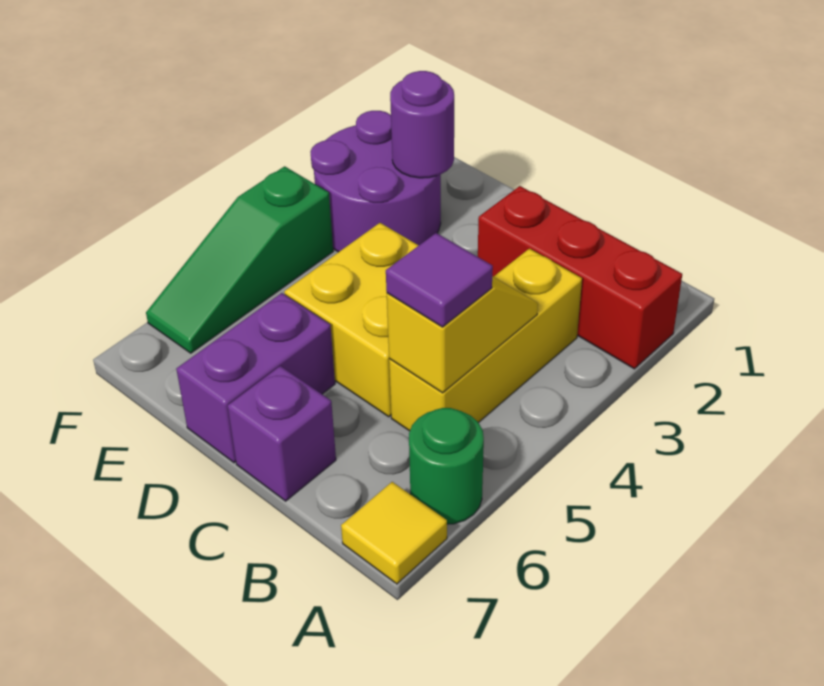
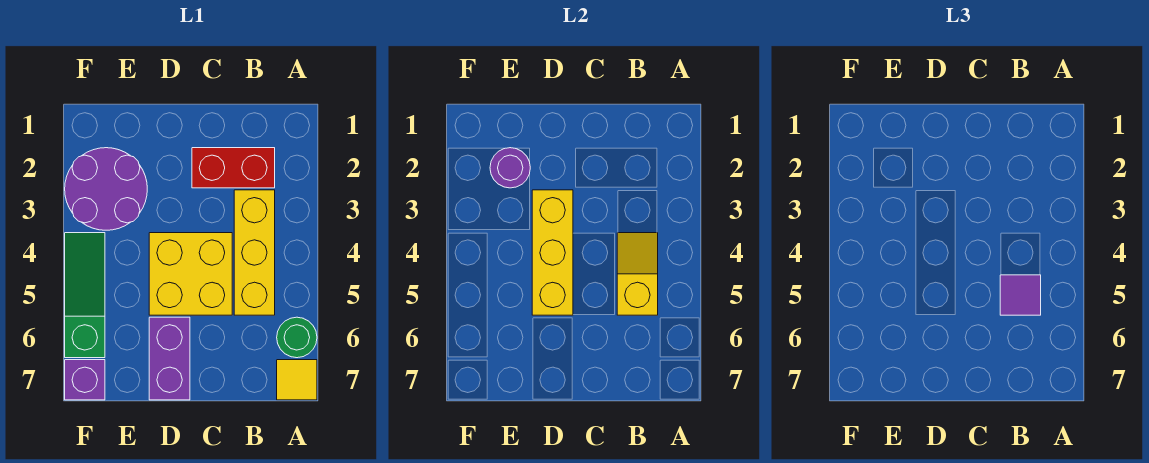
red 1x3 brick [478,186,682,369] -> red 1x2 brick [192,148,275,188]
purple 1x1 brick [228,366,336,501] -> purple 1x1 brick moved to [65,360,105,400]
none -> yellow 1x3 brick [532,190,573,315]
green 1x3 slope [146,166,333,353] -> green 1x3 slope turned to [65,233,105,358]

